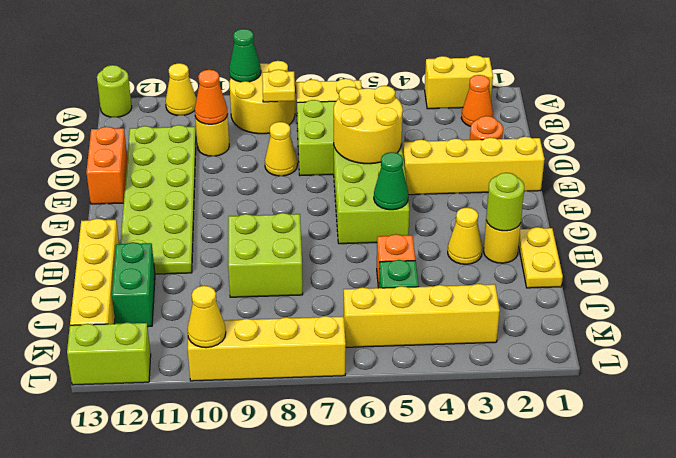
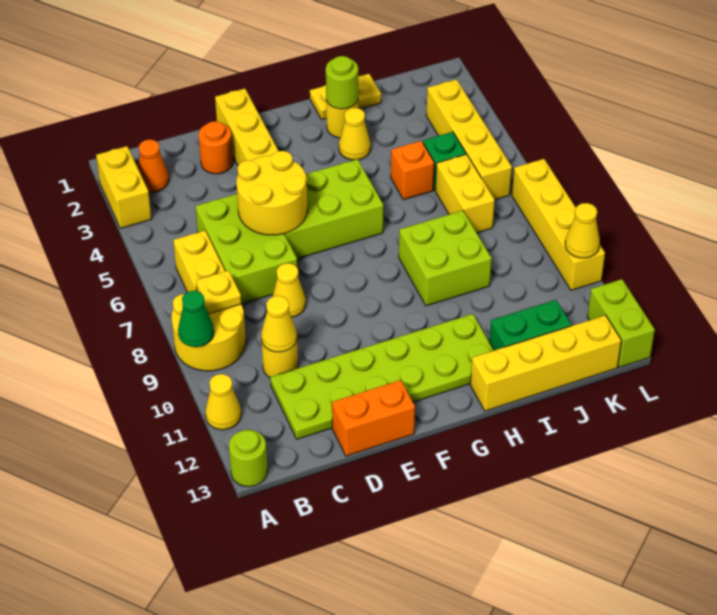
orange 1x1 cone [195,70,228,124] -> yellow 1x1 cone [261,296,297,352]
green 1x1 cone [374,152,408,210] -> none
none -> yellow 1x2 brick [435,154,495,233]

